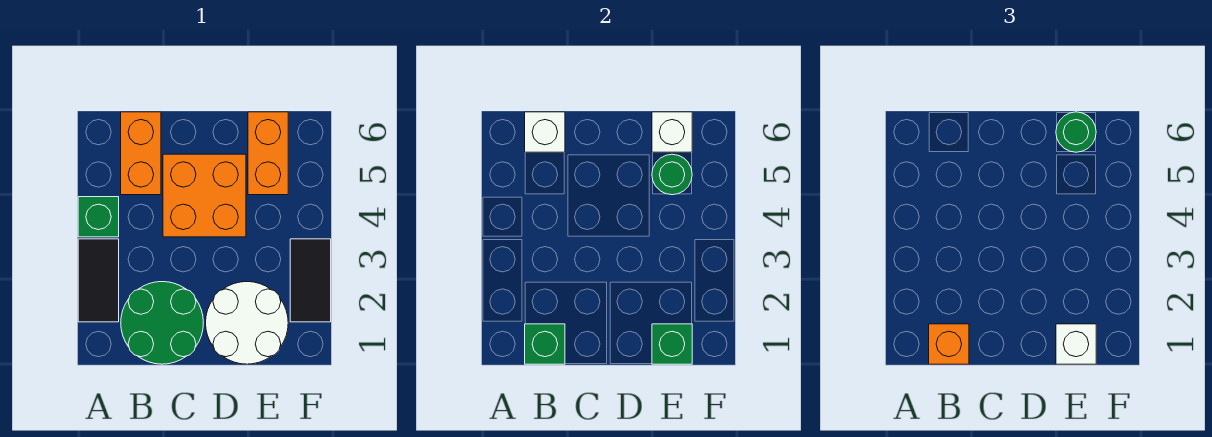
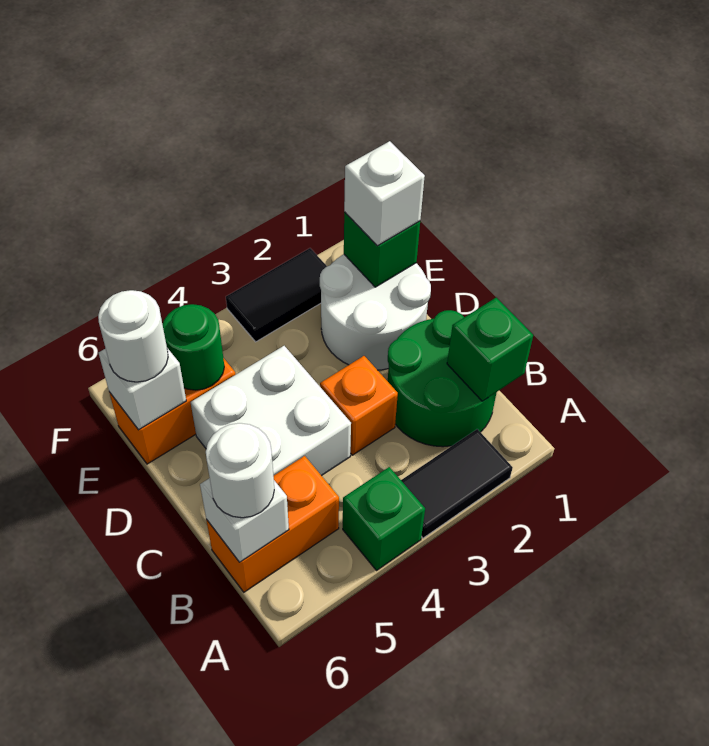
orange 1x1 brick [929,324,969,364] -> orange 1x1 brick moved to [320,356,398,455]
none -> white 1x1 round brick [206,423,274,518]
orange 2x2 brick [163,154,246,237] -> white 2x2 brick [191,346,351,476]
green 1x1 round brick [1056,112,1096,152] -> white 1x1 round brick [98,290,168,382]

